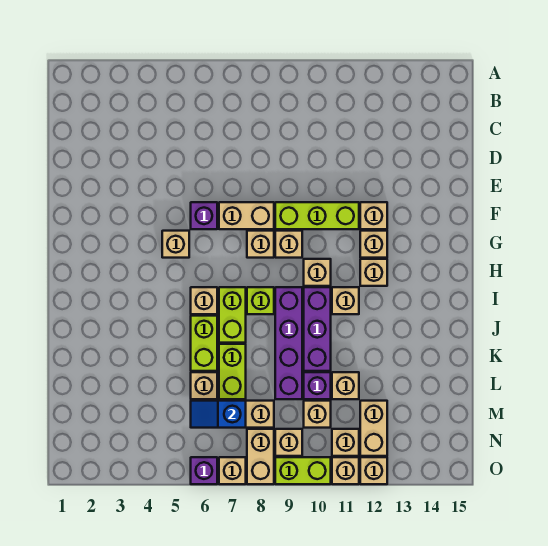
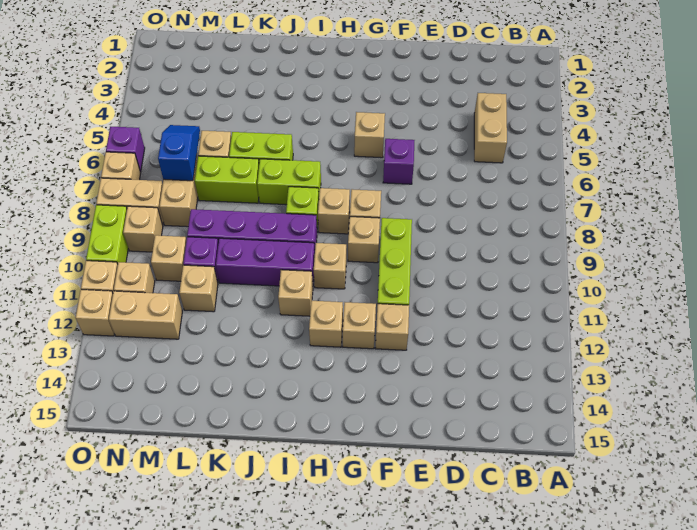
tan 1x2 brick [219,202,274,229] -> tan 1x2 brick moved to [474,93,507,163]
tan 1x1 brick [191,287,217,314] -> tan 1x1 brick moved to [318,188,350,234]

